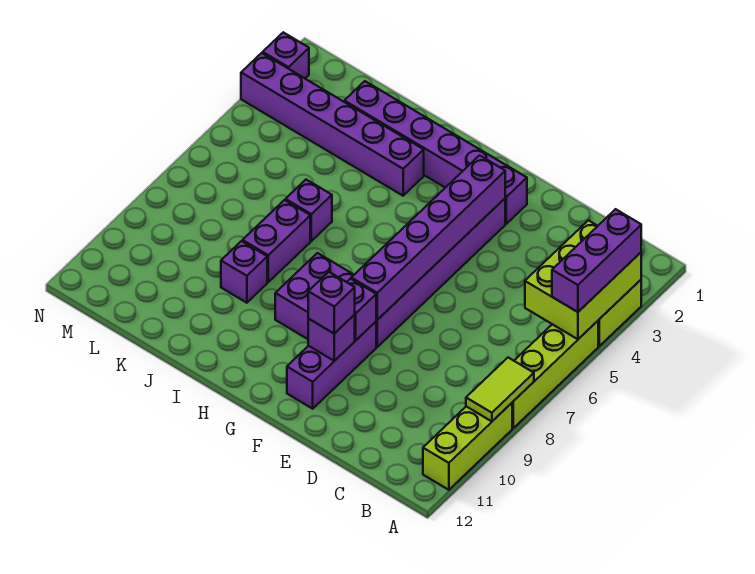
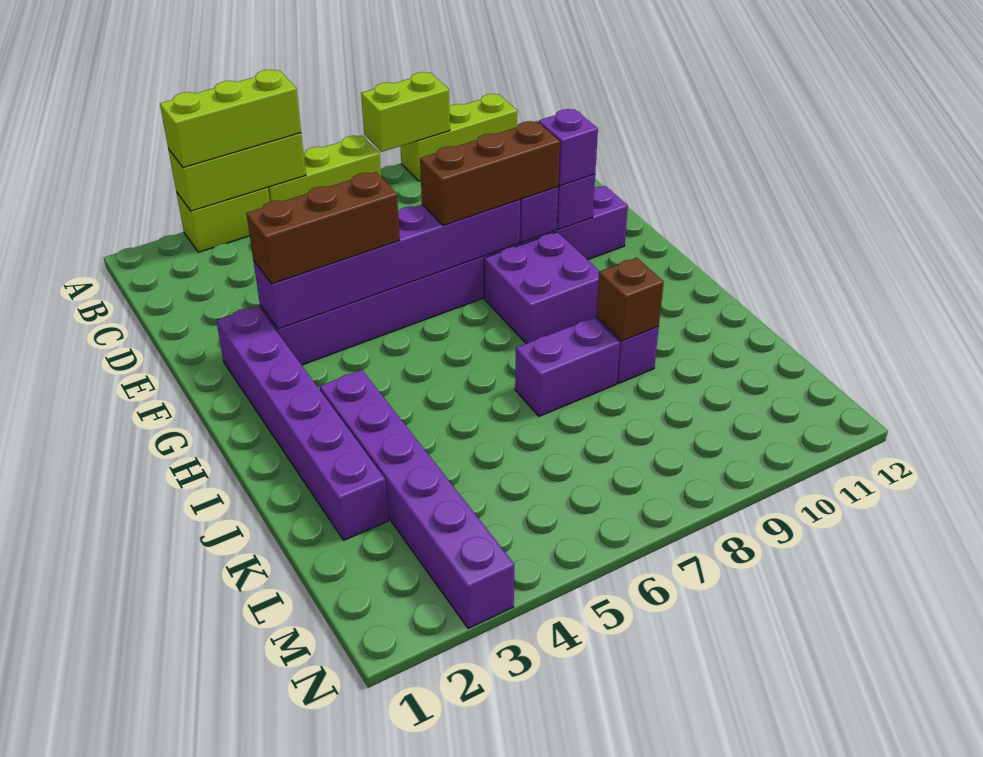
lime 2x3 brick [525,220,641,339] -> lime 1x3 brick [168,133,306,211]
purple 1x3 brick [552,209,641,312] -> lime 1x3 brick [160,70,301,168]
lime 1x4 brick [512,321,598,428] -> lime 1x3 brick [268,135,381,202]
lime 1x2 tile [466,358,534,421] -> lime 1x2 brick [361,72,450,152]
none -> brown 1x3 brick [246,172,400,284]
none -> brown 1x3 brick [420,121,560,226]
purple 1x1 brick [286,180,332,241] -> none
none -> brown 1x1 brick [596,258,664,341]
purple 1x1 brick [263,32,309,78] -> none

